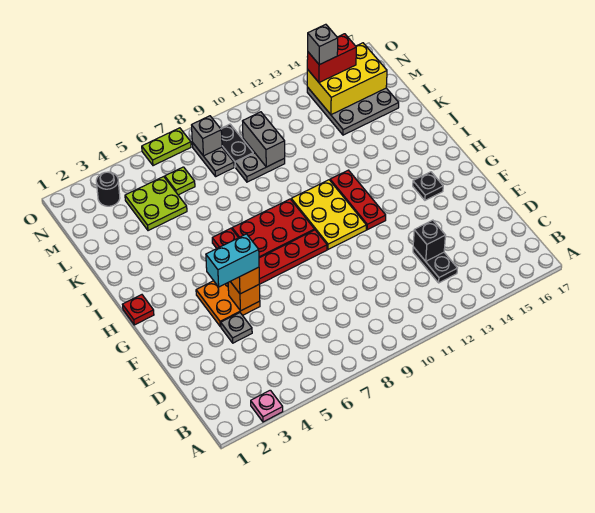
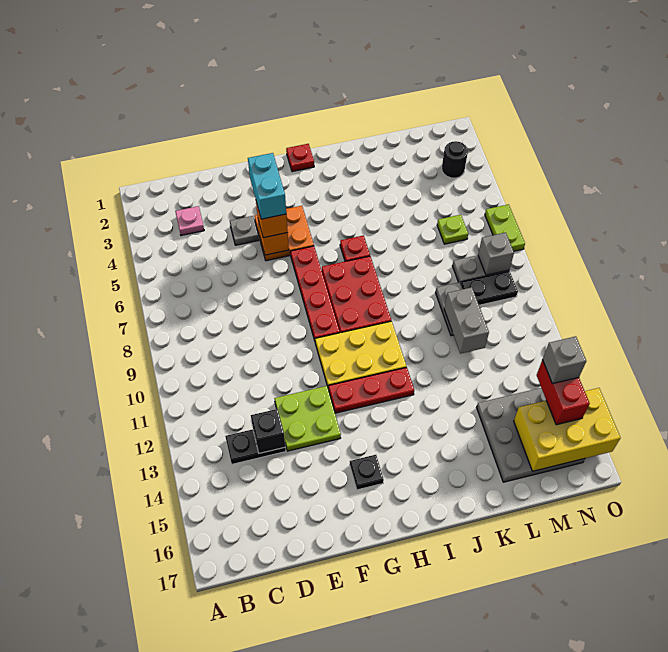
pink 1x1 plate [251,390,283,422] -> pink 1x1 plate moved to [175,206,204,236]
lime 2x2 plate [125,177,187,231] -> lime 2x2 plate moved to [274,386,341,451]
grey 1x2 brick [243,112,285,167] -> grey 1x2 brick turned to [444,287,489,354]
yellow 2x3 brick [307,43,387,115] -> yellow 2x3 brick turned to [514,388,620,471]

